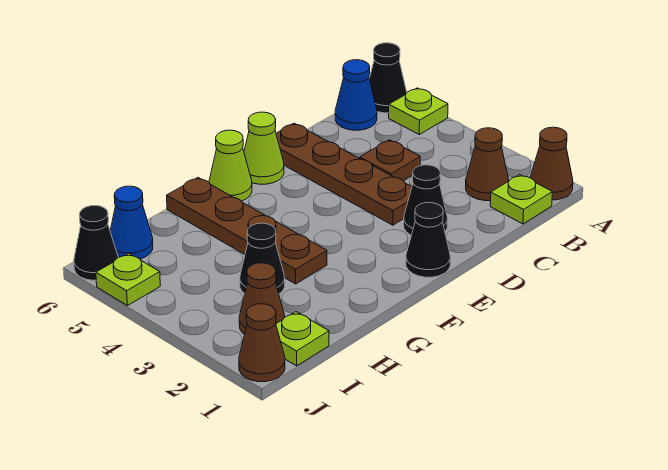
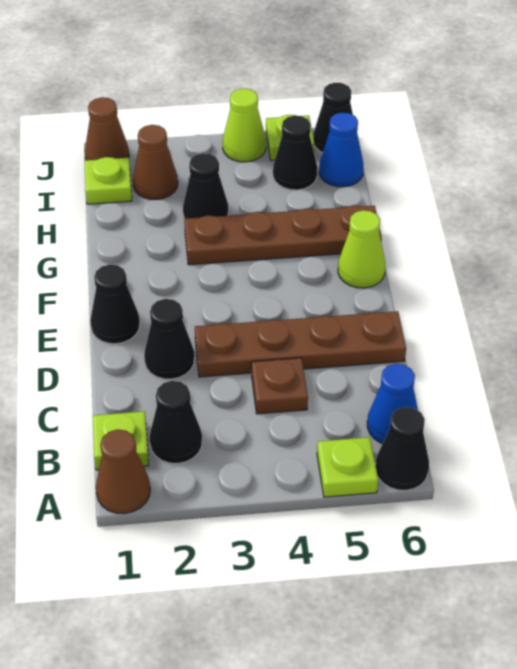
brown 1x1 cone [466,128,509,201] -> black 1x1 cone [150,381,202,463]
lime 1x1 cone [244,112,284,184] -> lime 1x1 cone moved to [223,88,266,162]
none -> black 1x1 cone [273,115,317,190]

